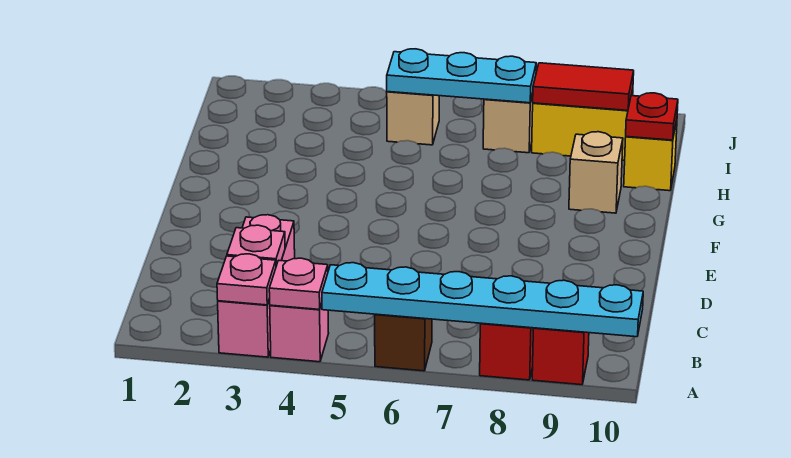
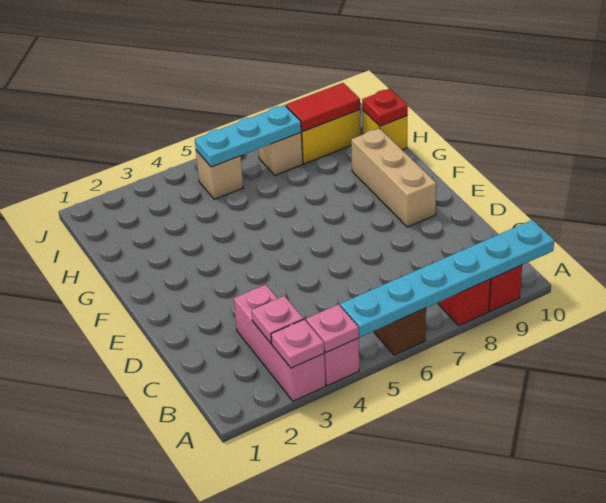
tan 1x1 brick [569,132,623,213] -> tan 1x3 brick [351,128,436,227]

